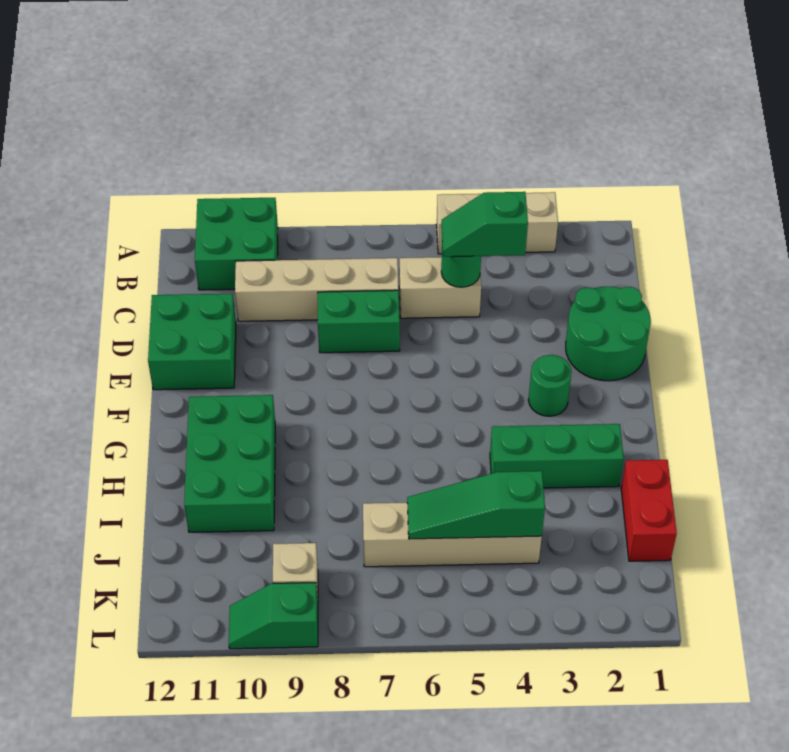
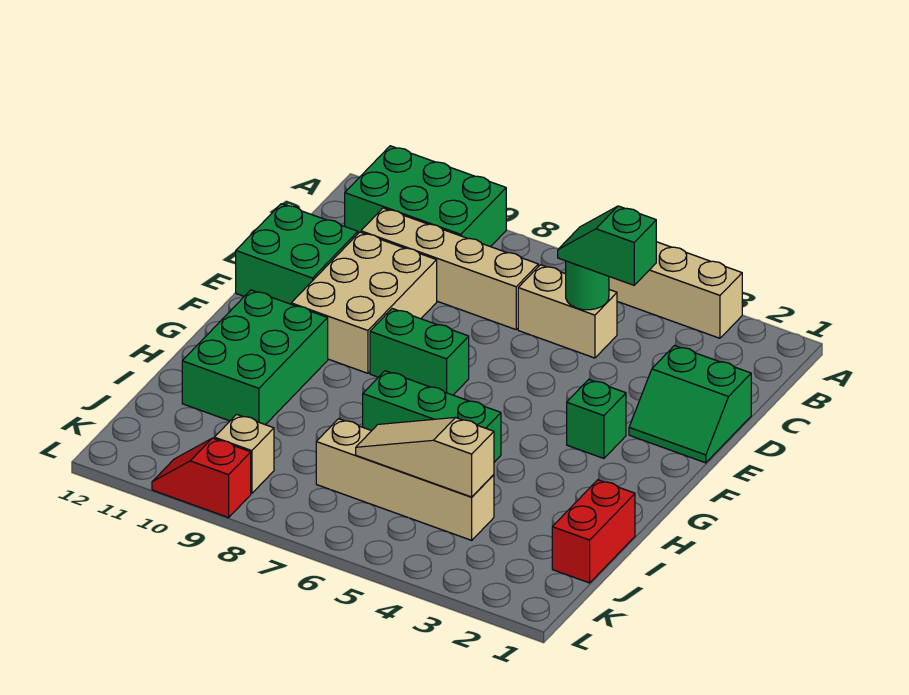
green 2x2 brick [195,198,278,290] -> green 2x3 brick [345,146,506,247]
green 2x2 round brick [566,287,651,381] -> green 2x2 slope [629,346,751,463]
green 1x2 brick [318,290,400,353] -> green 1x2 brick moved to [370,309,469,395]
none -> tan 2x3 brick [291,232,437,373]
green 1x1 round brick [528,355,572,416] -> green 1x1 brick [567,380,626,458]
green 1x3 brick [490,424,624,488] -> green 1x3 brick moved to [363,371,501,462]
green 1x3 slope [407,471,545,539] -> tan 1x3 slope [356,418,494,497]
green 1x2 slope [229,583,318,649] -> red 1x2 slope [152,438,251,518]

